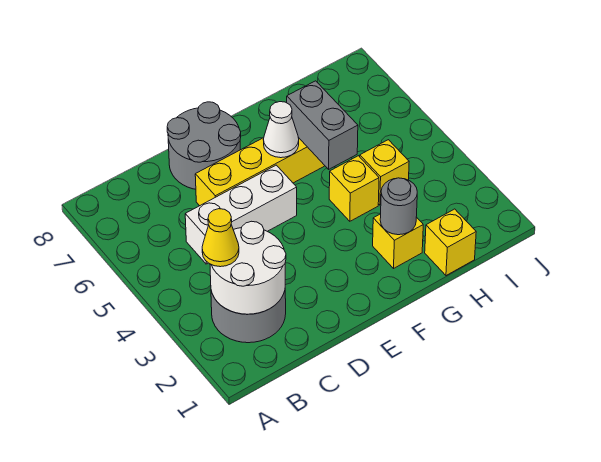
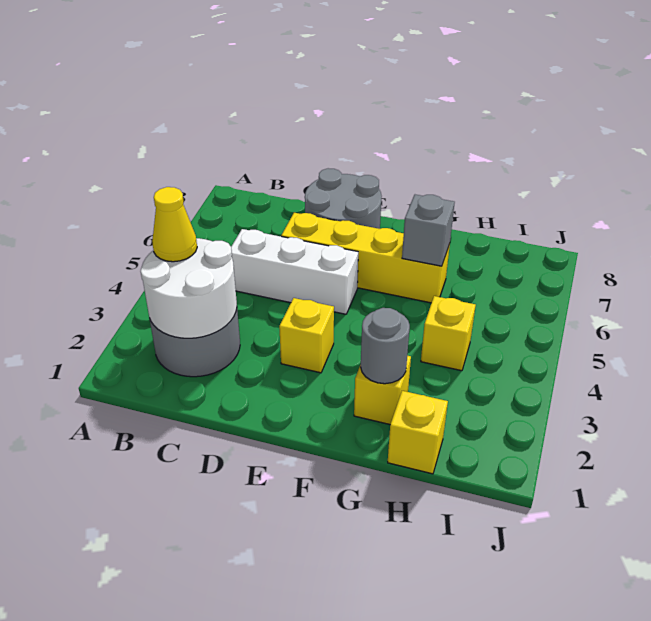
white 1x1 cone [263,102,299,158] -> none
yellow 1x1 brick [329,156,379,221] -> yellow 1x1 brick moved to [279,298,334,373]
grey 1x2 brick [287,81,358,169] -> grey 1x1 brick [402,195,455,266]

